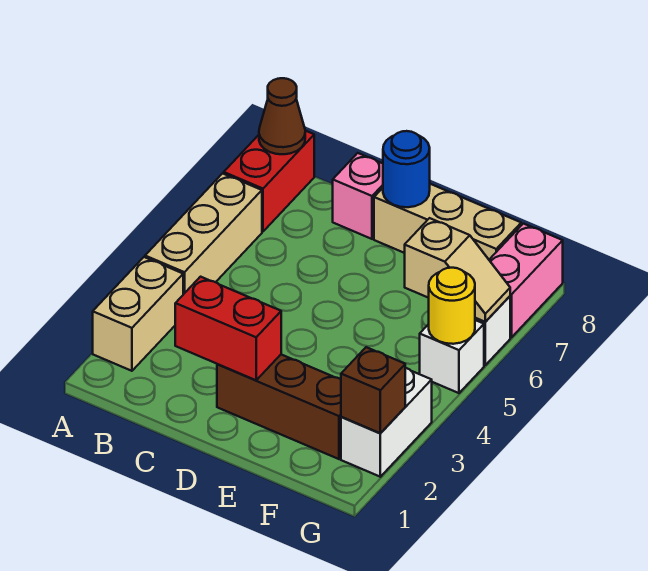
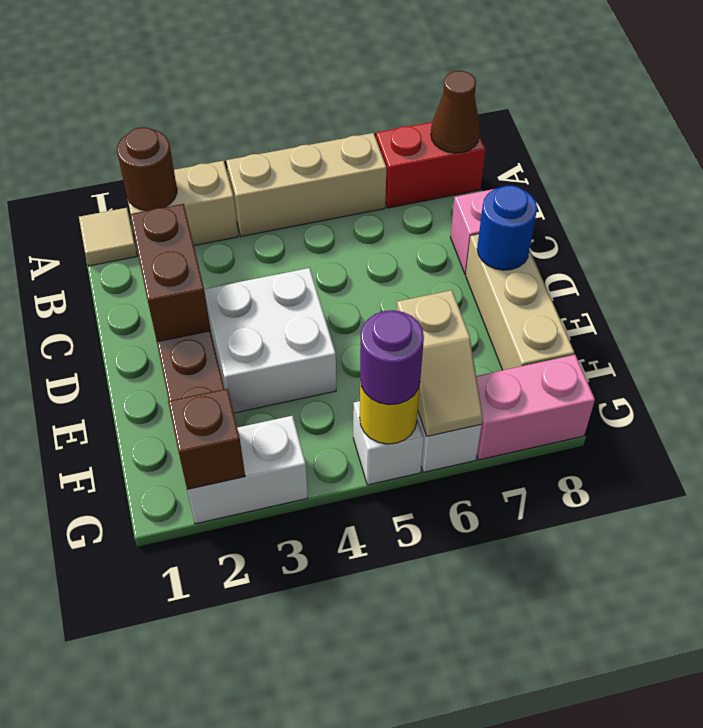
none -> tan 1x1 tile [79,208,137,266]
none -> brown 1x1 round brick [117,127,177,211]
red 1x2 brick [175,277,281,380] -> brown 1x2 brick [130,204,211,342]
none -> white 2x2 brick [204,268,336,413]
none -> purple 1x1 round brick [360,310,424,405]

